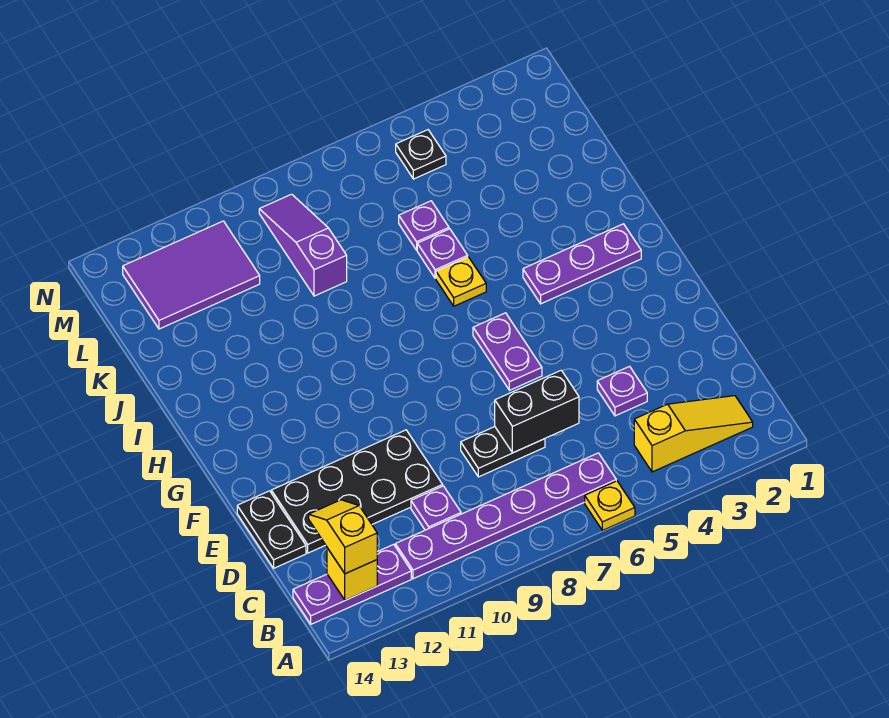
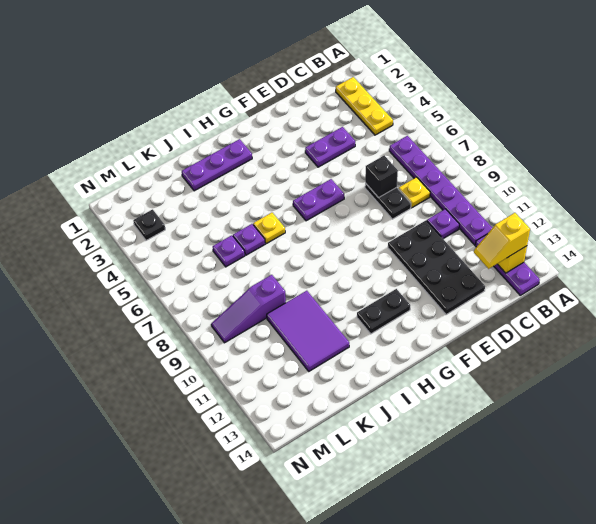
yellow 1x1 plate [585,481,635,530] -> yellow 1x1 plate moved to [398,177,430,208]
yellow 1x3 slope [634,396,753,472] -> yellow 1x3 plate [336,77,393,135]
purple 1x1 plate [597,366,647,416] -> purple 1x2 plate [305,127,355,167]
black 1x2 brick [495,370,579,453] -> black 1x1 brick [365,156,398,198]
black 1x2 plate [237,491,306,568] -> black 1x2 plate moved to [357,289,410,334]
purple 1x3 plate [523,224,641,304] -> purple 1x3 plate turned to [182,139,252,191]
purple 2x3 tile [123,221,260,329] -> purple 2x3 tile moved to [267,291,349,371]
black 1x1 plate [396,130,446,179] -> black 1x1 plate moved to [133,209,165,240]

